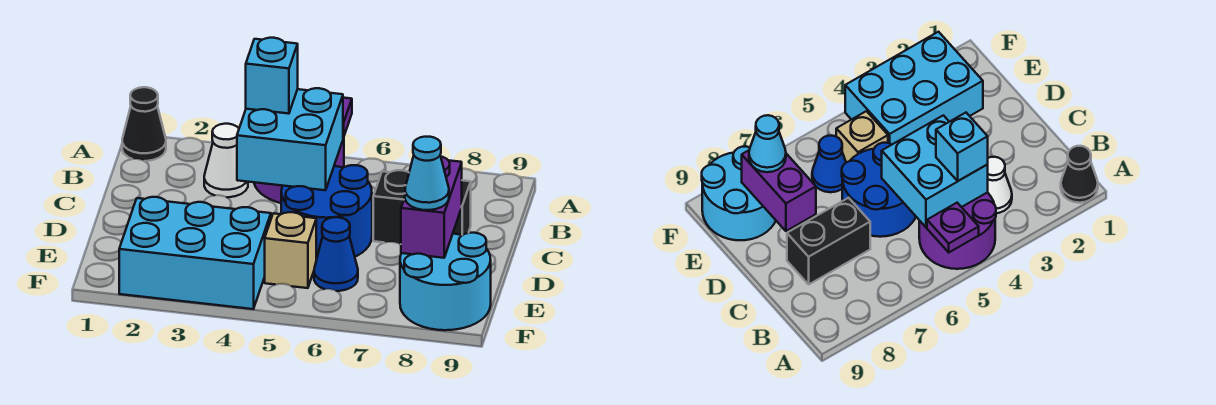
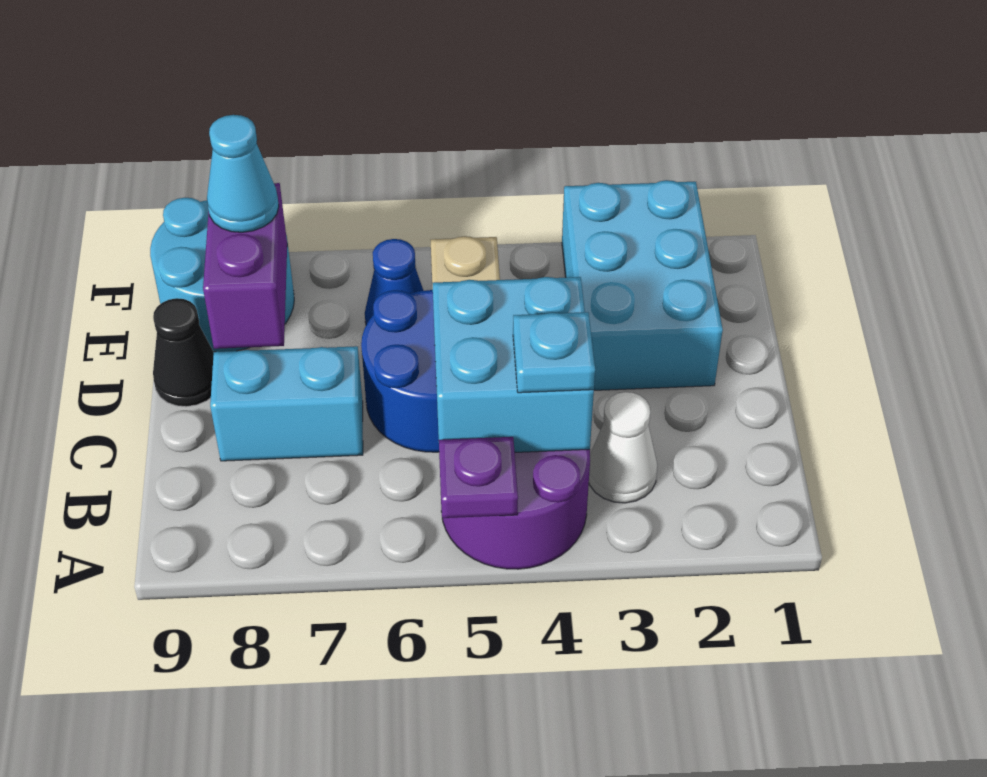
black 1x1 cone [122,87,166,161] -> black 1x1 cone moved to [153,298,214,407]
cyan 1x1 brick [246,38,298,114] -> cyan 1x1 plate [513,312,595,393]
black 1x2 brick [373,170,471,244] -> cyan 1x2 brick [210,346,363,461]
cyan 2x3 brick [119,197,271,309] -> cyan 2x3 brick turned to [562,180,723,390]

